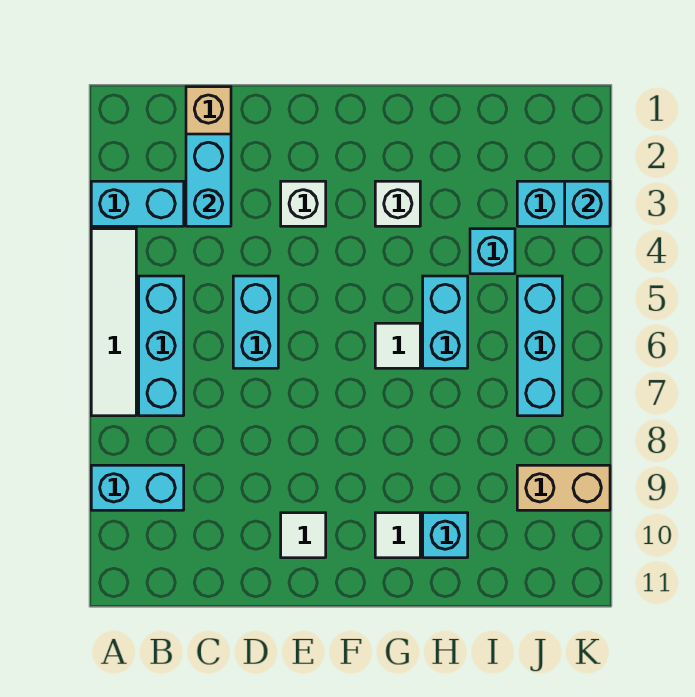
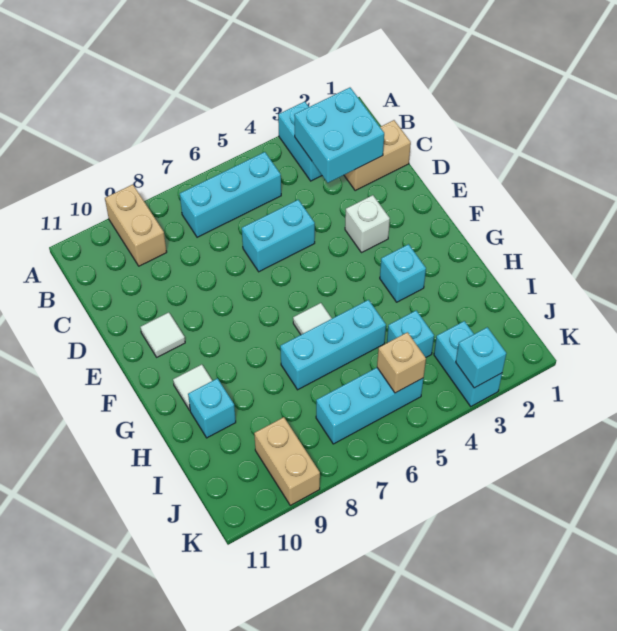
white 1x4 tile [91,229,136,416] -> none
cyan 1x2 brick [91,465,184,510] -> tan 1x2 brick [105,185,167,266]
cyan 1x2 brick [186,134,231,226] -> cyan 2x2 brick [294,88,384,183]
white 1x1 brick [375,181,420,226] -> cyan 1x1 brick [380,244,426,302]
cyan 1x2 brick [423,276,468,368] -> cyan 1x3 brick [280,300,386,390]
none -> tan 1x1 brick [377,332,426,393]

